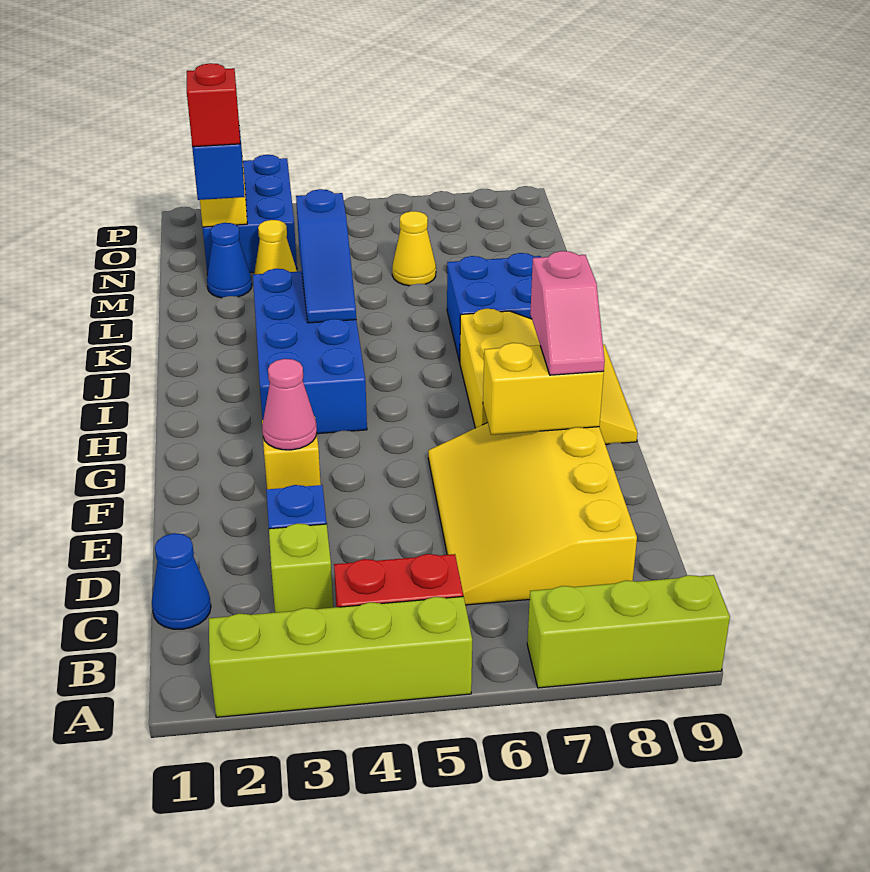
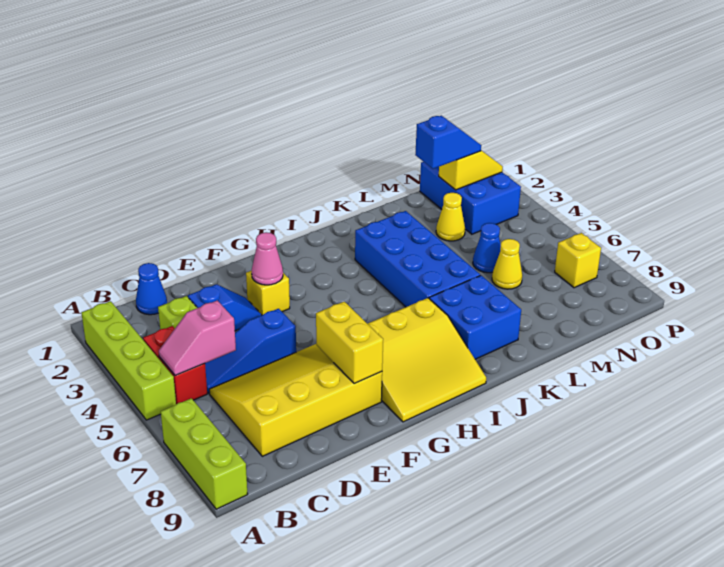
pink 1x2 slope [530,251,605,375] -> pink 1x2 slope moved to [159,301,236,376]
blue 2x4 brick [253,269,367,434] -> blue 2x4 brick turned to [355,211,480,307]
blue 1x3 slope [296,189,356,323] -> blue 1x3 slope moved to [205,309,296,393]
blue 1x1 cone [207,223,252,298] -> blue 1x1 cone moved to [473,223,501,273]
red 1x1 brick [187,63,240,147] -> none
blue 2x3 brick [203,155,297,275] -> blue 2x3 brick turned to [420,162,521,234]
none -> yellow 1x1 brick [555,233,601,288]

